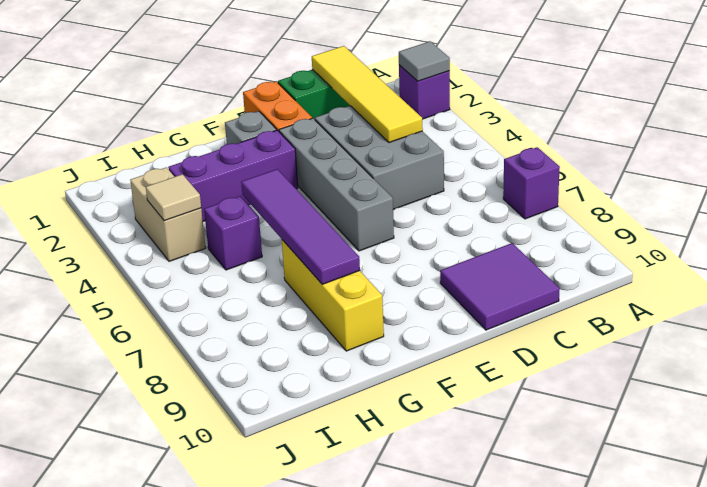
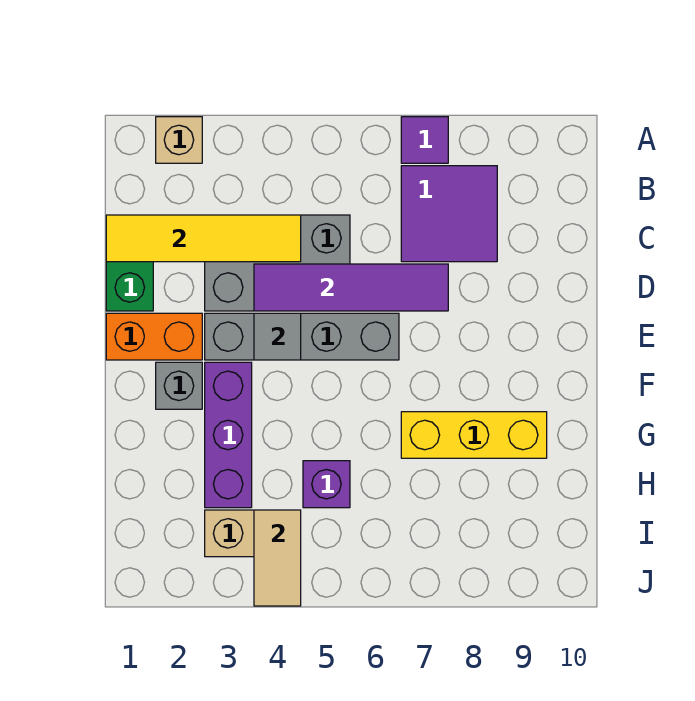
purple 1x1 brick [399,65,450,119] -> tan 1x1 brick [156,117,202,163]
grey 1x1 tile [399,41,450,81] -> grey 1x1 tile moved to [254,313,301,360]
purple 1x1 brick [503,147,560,219] -> purple 1x1 tile [401,117,448,163]
purple 2x2 tile [440,243,560,330] -> purple 2x2 tile moved to [401,166,497,262]
purple 1x4 tile [241,169,360,284] -> purple 1x4 tile moved to [254,264,448,311]
tan 1x1 tile [146,174,201,221] -> tan 1x2 tile [254,510,301,606]

